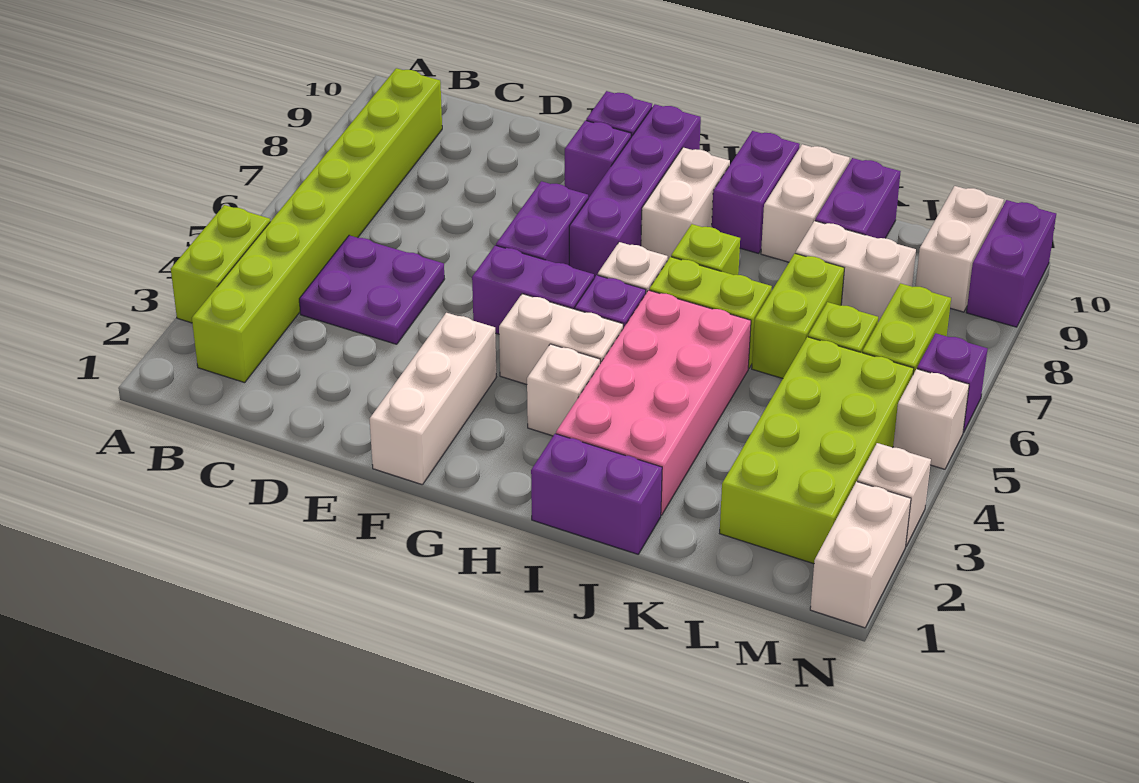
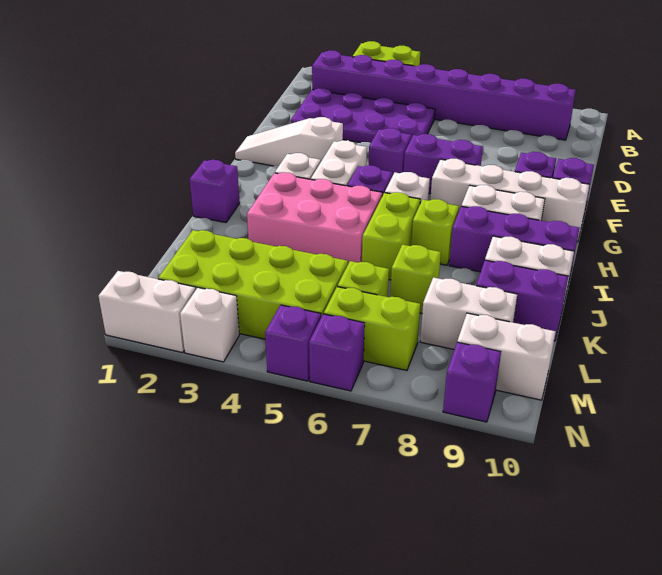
lime 1x8 brick [192,68,442,383] -> purple 1x8 brick [312,51,576,140]
purple 2x2 plate [299,235,444,344] -> purple 2x4 plate [291,88,435,143]
white 1x3 brick [370,313,496,485] -> white 1x3 slope [235,117,343,166]
purple 1x2 brick [472,245,594,334] -> purple 1x1 brick [369,128,412,174]
purple 1x4 brick [569,104,701,278] -> white 1x4 brick [430,159,590,242]
purple 1x2 brick [531,434,662,554] -> purple 1x1 brick [190,160,240,223]
pink 2x4 brick [556,290,751,515] -> pink 2x3 brick [247,172,382,264]
purple 1x2 brick [712,131,800,253] -> purple 1x3 brick [449,206,579,283]
lime 1x2 brick [752,254,844,378] -> lime 1x1 brick [390,245,441,313]
white 1x2 brick [795,221,916,322] -> white 1x2 brick turned to [420,277,518,349]
white 1x1 brick [893,369,969,469] -> purple 1x1 brick [265,305,321,381]
purple 1x2 brick [966,200,1056,327] -> purple 1x1 brick [443,342,501,422]

